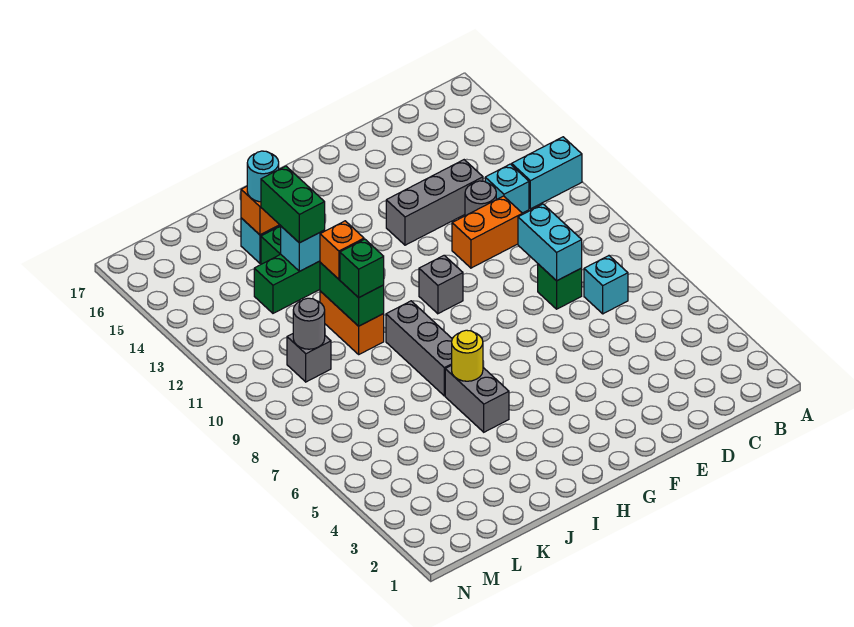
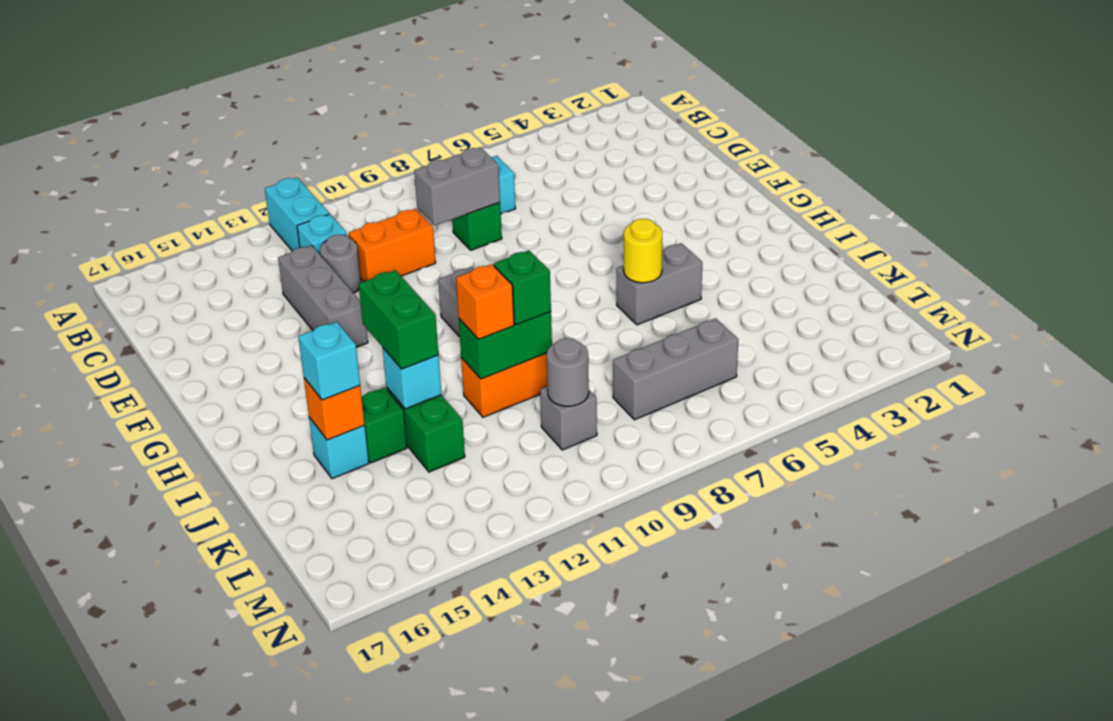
cyan 1x2 brick [518,204,582,281] -> grey 1x2 brick [414,147,500,225]
orange 1x2 brick [452,196,522,268] -> orange 1x2 brick turned to [349,209,436,281]
grey 1x3 brick [386,301,452,396] -> grey 1x3 brick moved to [613,318,738,420]
green 1x2 brick [261,166,325,243] -> green 1x2 brick turned to [359,270,438,369]
cyan 1x1 round brick [247,151,279,202] -> cyan 1x1 brick [298,322,360,400]

